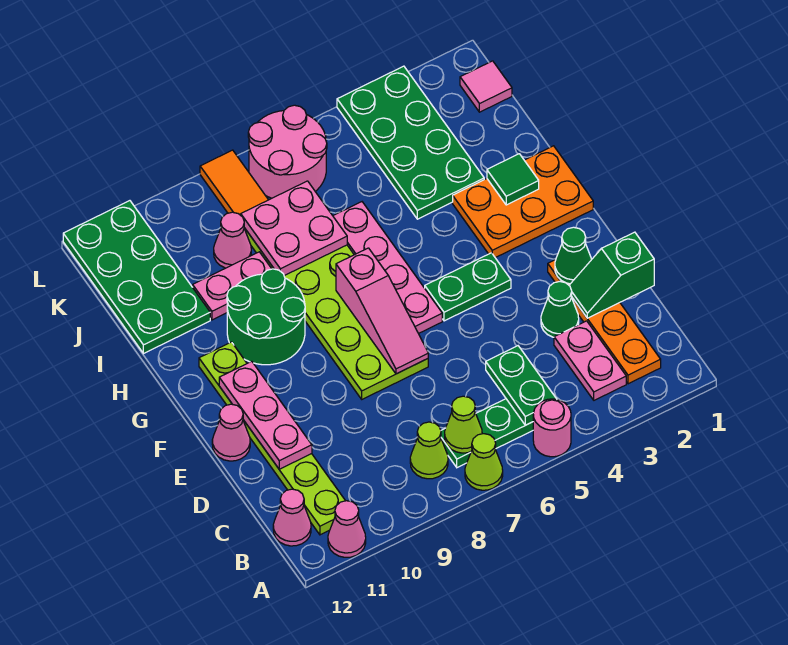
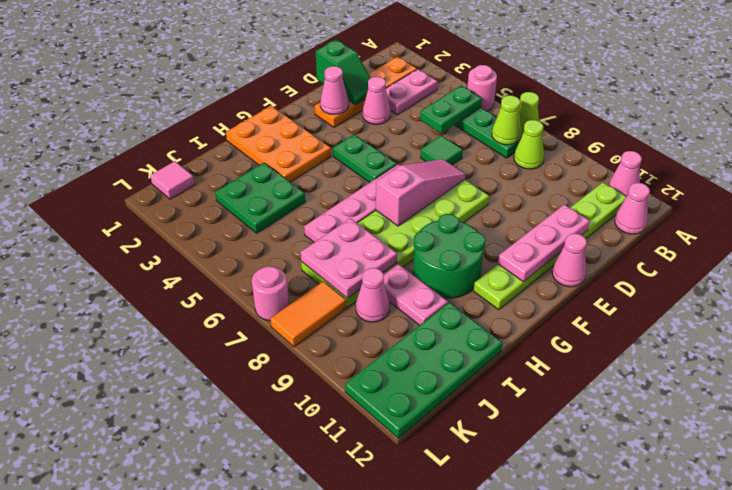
green 1x1 cone [541,281,579,337] -> pink 1x1 cone [363,77,391,124]
green 1x1 cone [555,227,592,284] -> pink 1x1 cone [320,66,349,114]
green 1x1 tile [487,154,539,205] -> green 1x1 tile moved to [420,135,463,165]
green 2x4 plate [337,66,484,219] -> green 2x2 plate [215,163,305,233]
pink 2x2 round brick [248,105,327,198] -> pink 1x1 round brick [252,266,289,320]

